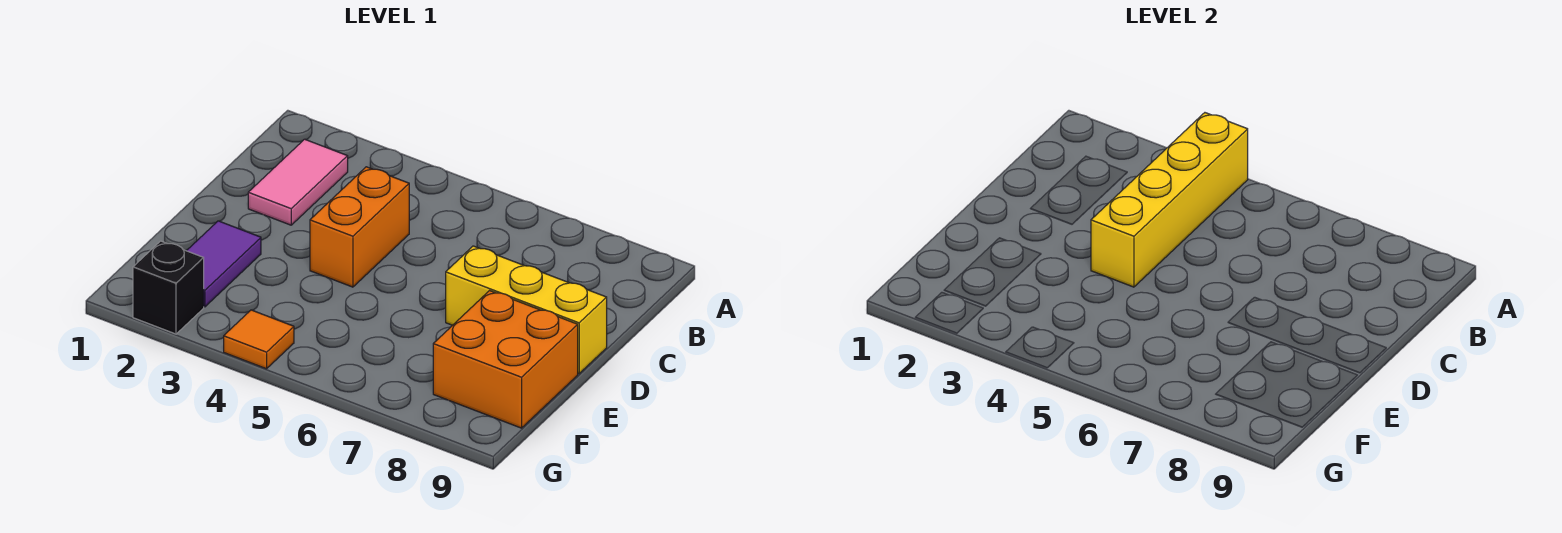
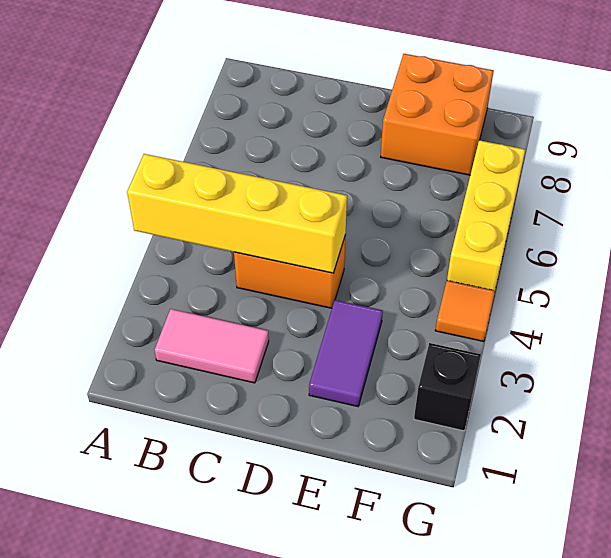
yellow 1x3 brick [446,246,607,374] -> yellow 1x3 brick moved to [447,140,525,291]
purple 1x2 tile [187,221,261,307] -> purple 1x2 tile turned to [309,300,383,406]

